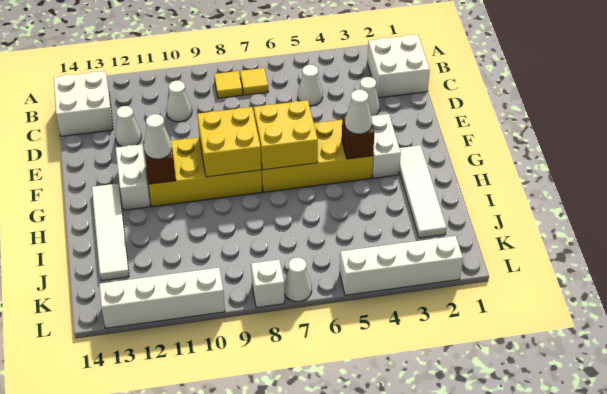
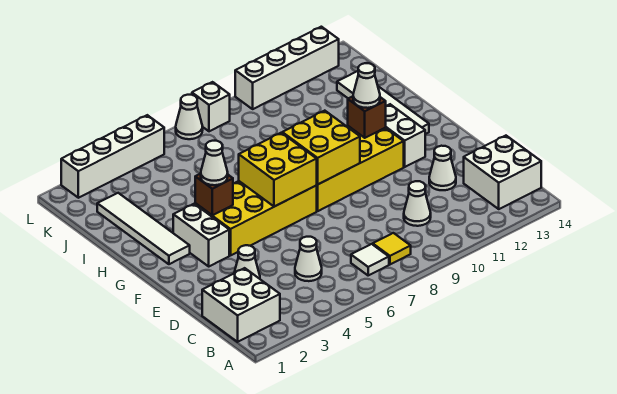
yellow 1x1 tile [240,68,268,95] -> white 1x1 tile [351,244,389,275]

